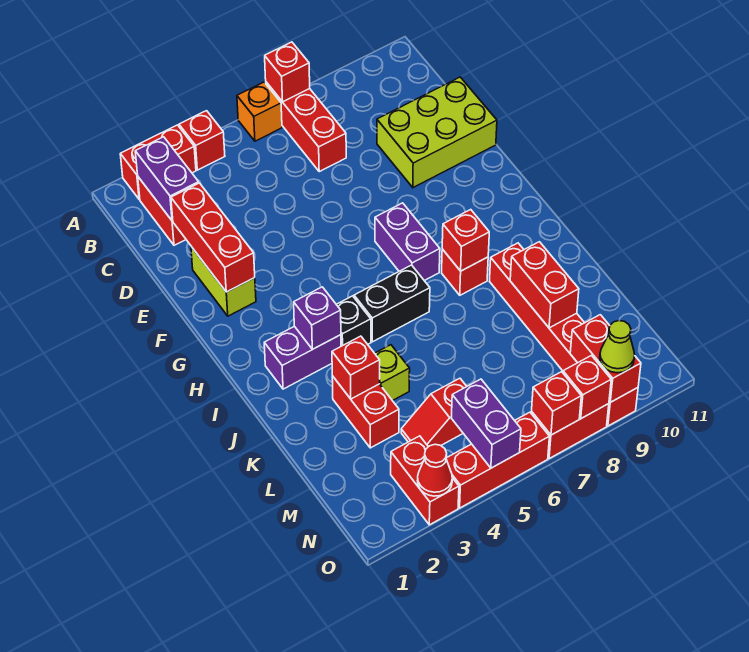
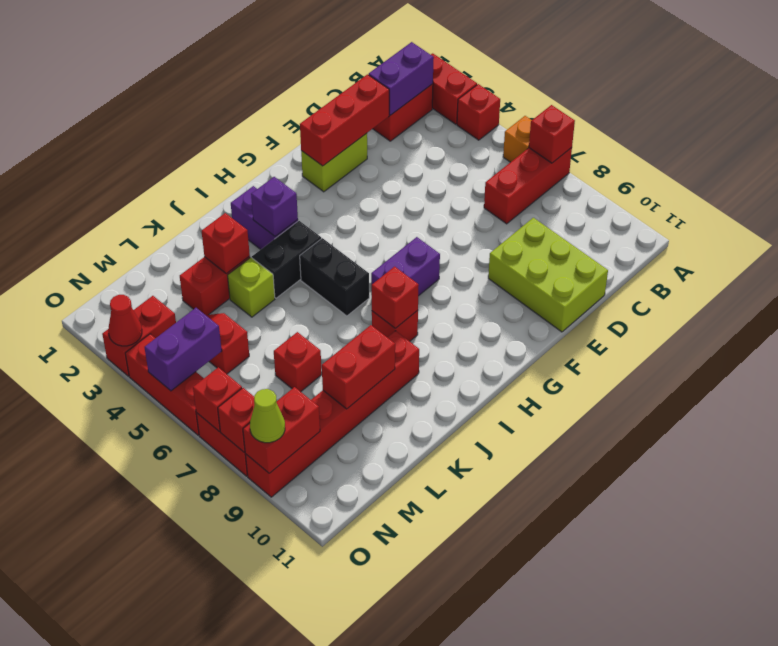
black 1x1 brick [336,296,371,346] -> black 1x2 brick [252,221,321,298]
none -> red 1x1 brick [274,332,322,392]

